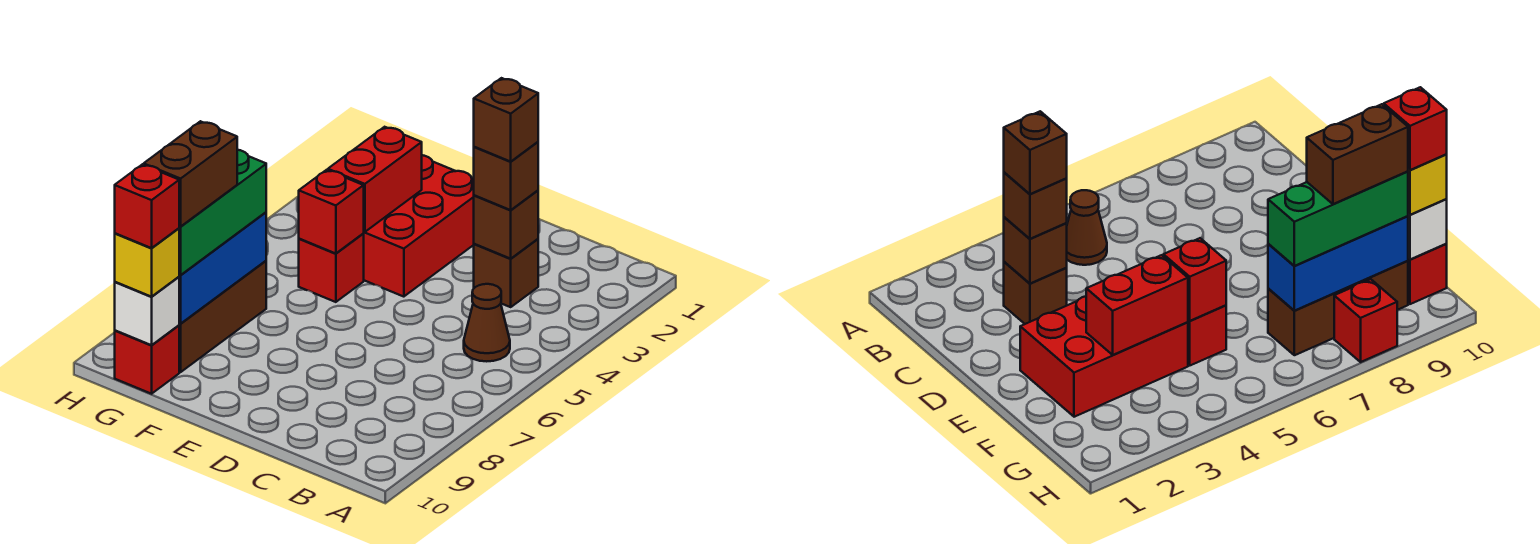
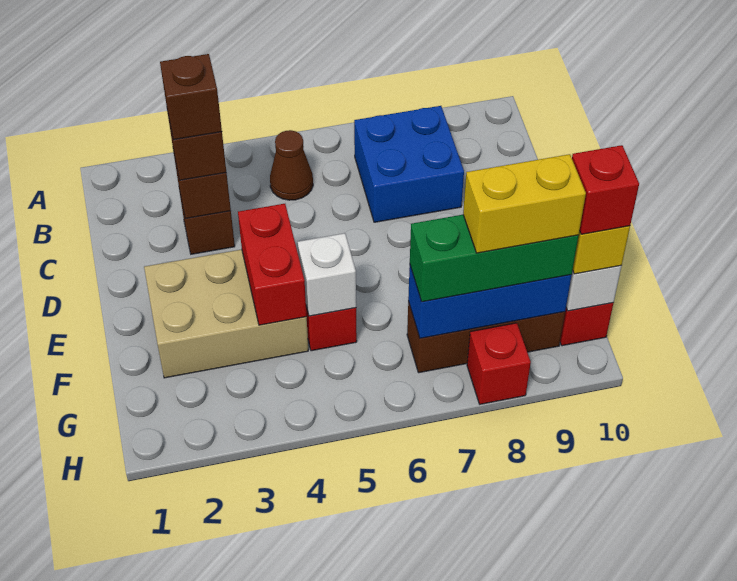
none -> blue 2x2 brick [354,106,464,222]
red 2x3 brick [363,155,474,297] -> tan 2x3 brick [144,249,308,378]
red 1x2 brick [328,127,422,232] -> red 1x2 brick turned to [238,204,307,325]
red 1x1 brick [299,170,364,254] -> white 1x1 brick [297,233,356,316]
brown 1x2 brick [144,121,237,227] -> yellow 1x2 brick [463,154,586,253]

